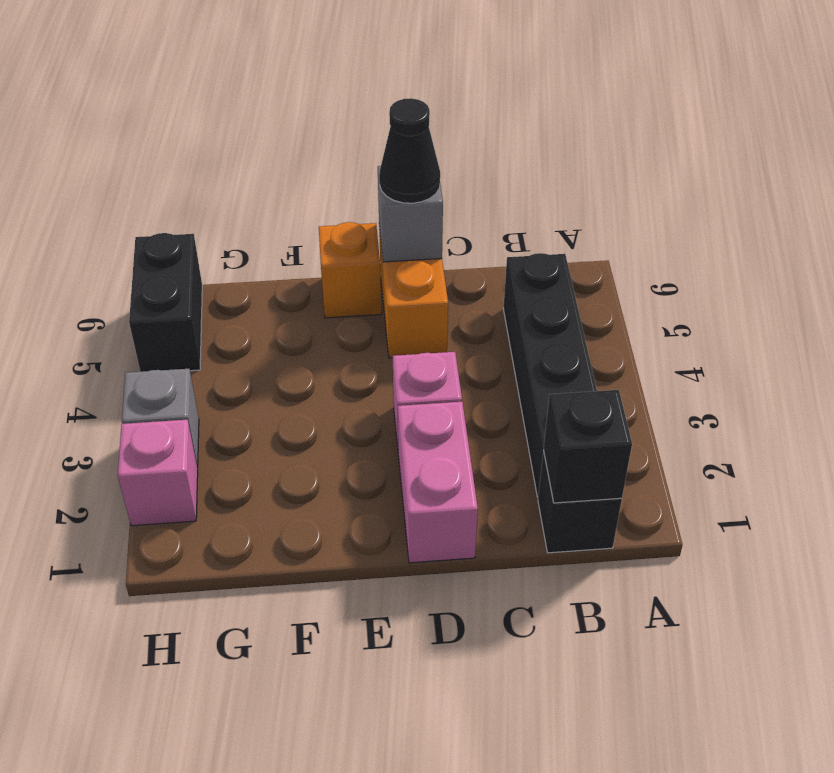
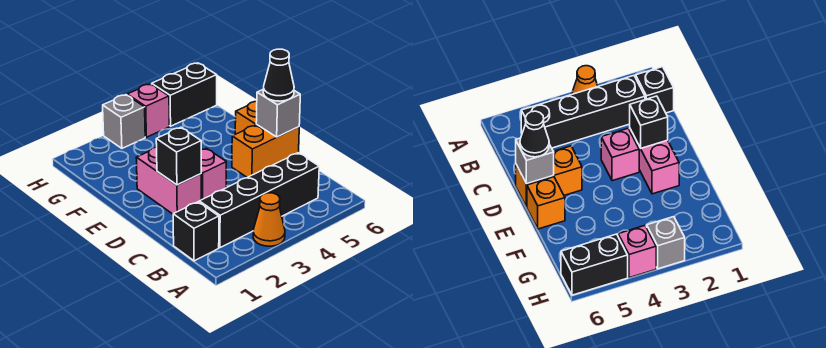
none -> orange 1x1 cone [253,193,285,246]
black 1x1 brick [543,390,632,503] -> black 1x1 brick moved to [156,127,201,185]
pink 1x2 brick [398,402,478,563] -> pink 1x2 brick turned to [136,147,201,214]
pink 1x1 brick [118,420,198,526] -> pink 1x1 brick moved to [127,84,169,137]

